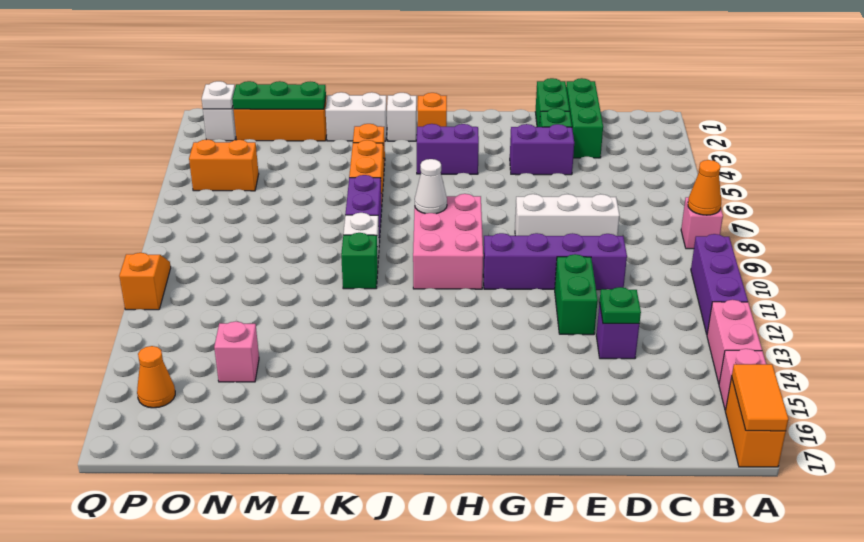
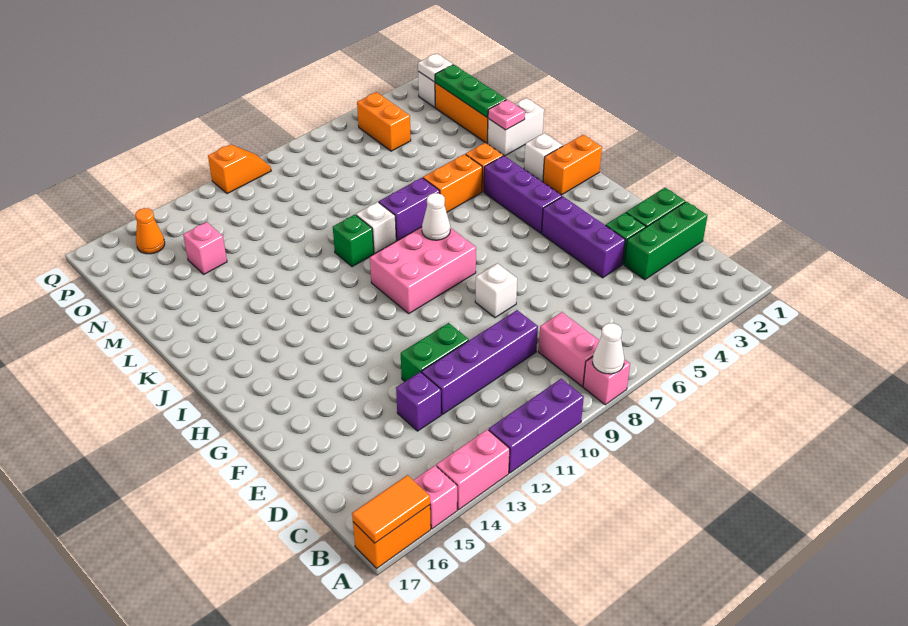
orange 1x1 cone [688,160,721,215] -> white 1x1 cone [593,323,624,374]
none -> pink 1x2 brick [538,312,599,386]
white 1x3 brick [515,194,620,236] -> white 1x1 brick [475,263,517,318]
purple 1x4 brick [483,233,627,290] -> purple 1x4 brick turned to [422,310,538,414]
green 1x1 plate [600,287,641,324] -> none
purple 1x2 brick [510,124,574,175] -> purple 1x3 brick [542,197,625,278]
purple 1x2 brick [417,124,479,174] -> purple 1x3 brick [484,156,562,233]
orange 1x1 brick [418,93,447,127] -> orange 1x2 brick [543,135,602,195]
white 1x2 brick [326,92,387,141] -> white 1x2 brick turned to [487,98,544,156]
none -> pink 1x1 plate [488,100,525,130]

